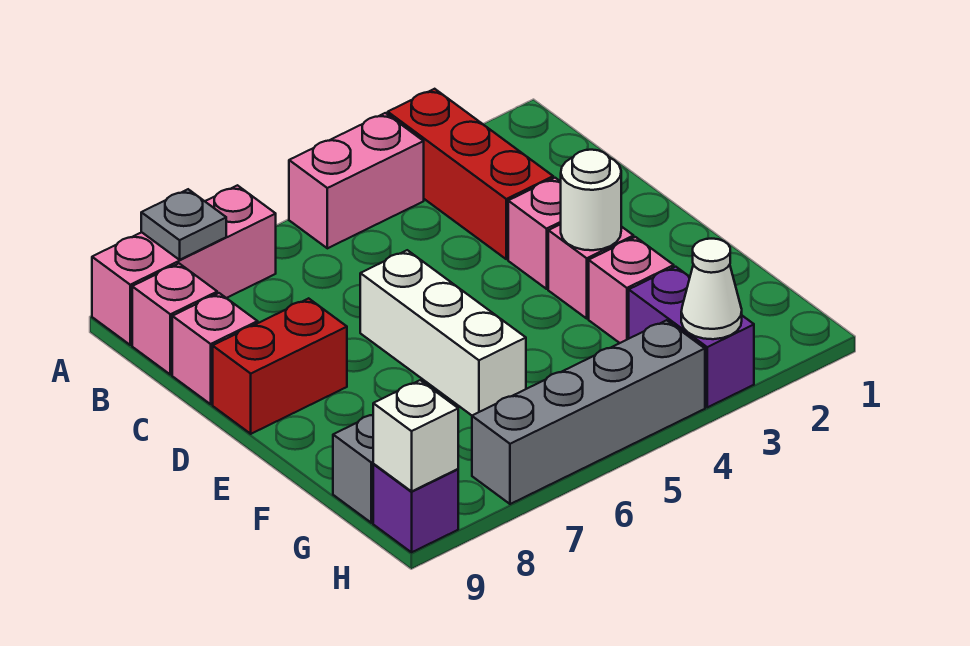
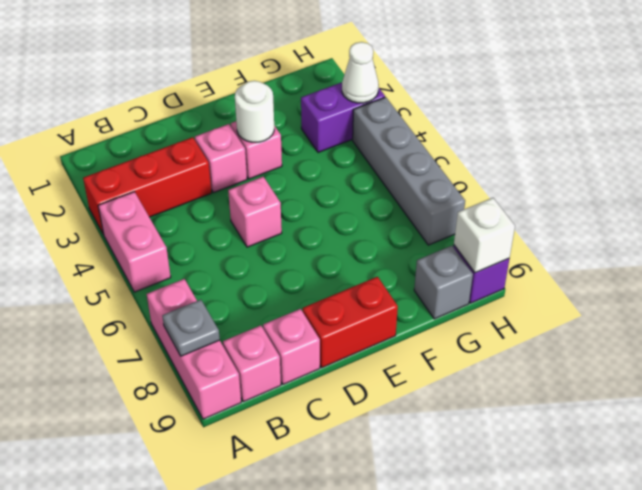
white 1x3 brick [360,250,526,415] -> none
red 1x2 brick [213,298,347,434] -> red 1x2 brick turned to [303,277,398,368]
pink 1x1 brick [589,237,674,343] -> pink 1x1 brick moved to [228,177,282,247]

